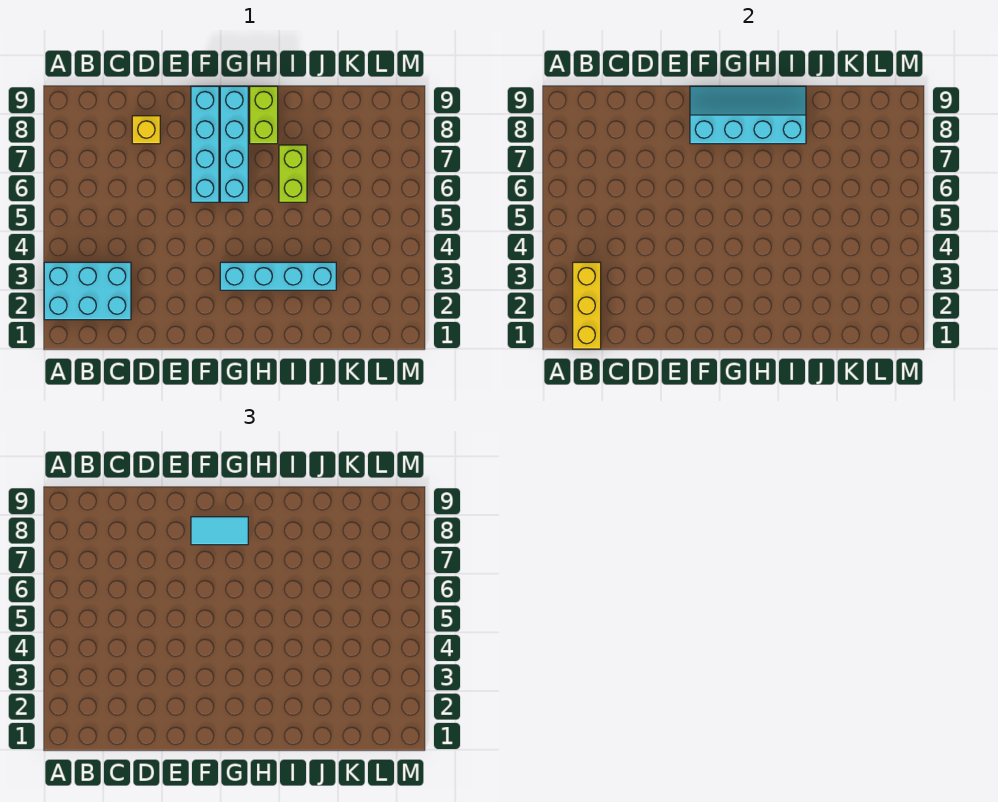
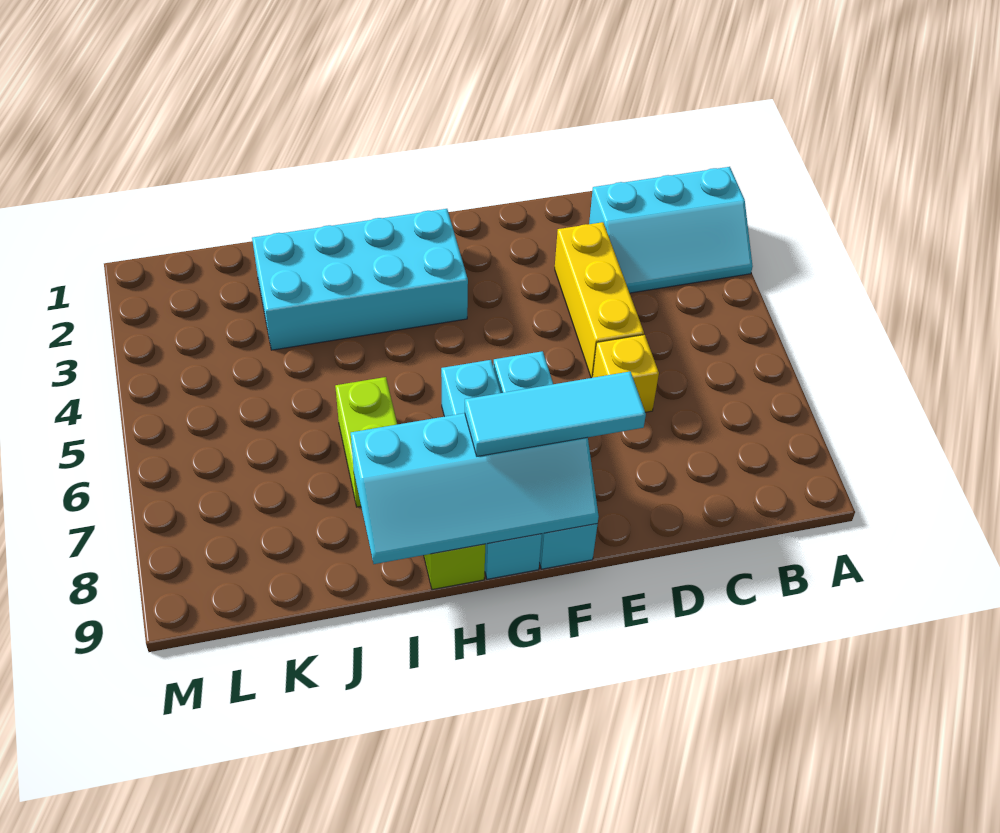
cyan 2x3 brick [44,262,131,320] -> cyan 2x3 slope [589,167,753,293]
yellow 1x3 brick [573,262,601,349] -> yellow 1x3 brick moved to [555,222,644,378]
yellow 1x1 brick [132,116,160,144] -> yellow 1x1 brick moved to [593,335,659,412]
cyan 1x2 tile [191,517,248,545] -> cyan 1x3 tile [465,372,646,456]
cyan 1x4 brick [220,262,336,290] -> cyan 2x4 brick [252,209,468,350]

